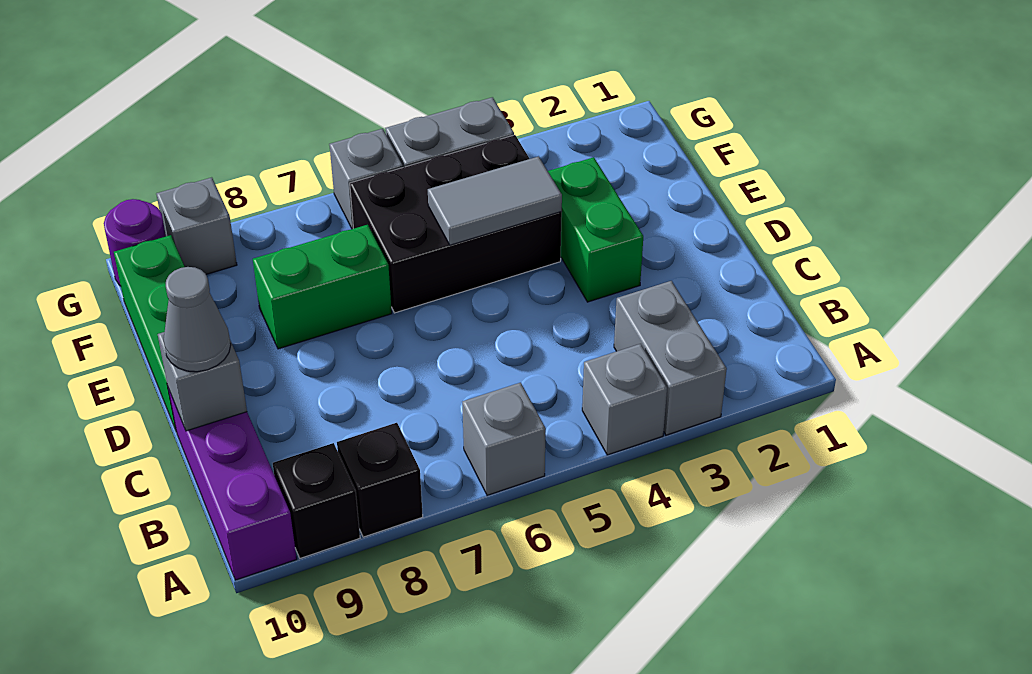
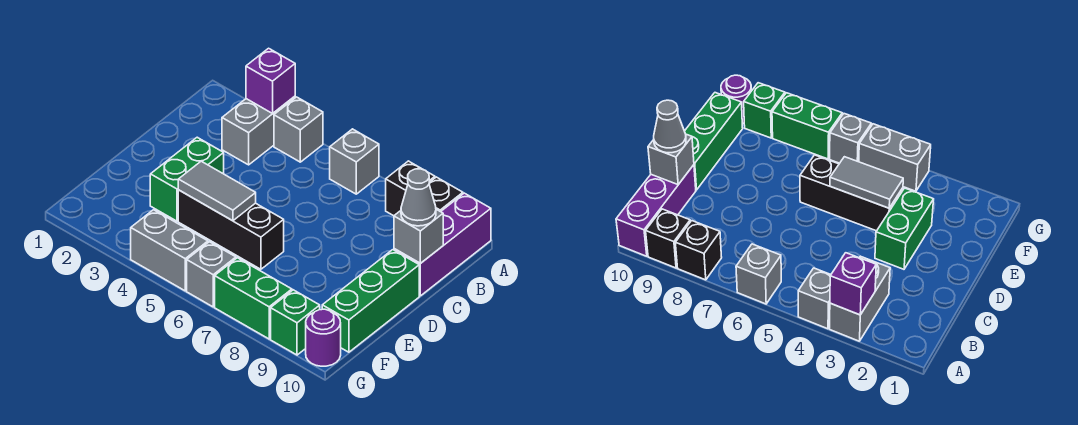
none -> purple 1x1 brick [246,48,295,113]
black 2x3 brick [350,135,562,313] -> black 1x3 brick [178,190,284,269]
green 1x2 brick [253,225,392,349] -> green 1x2 brick moved to [215,258,292,339]
grey 1x1 brick [156,177,237,274] -> green 1x1 brick [271,290,320,355]

